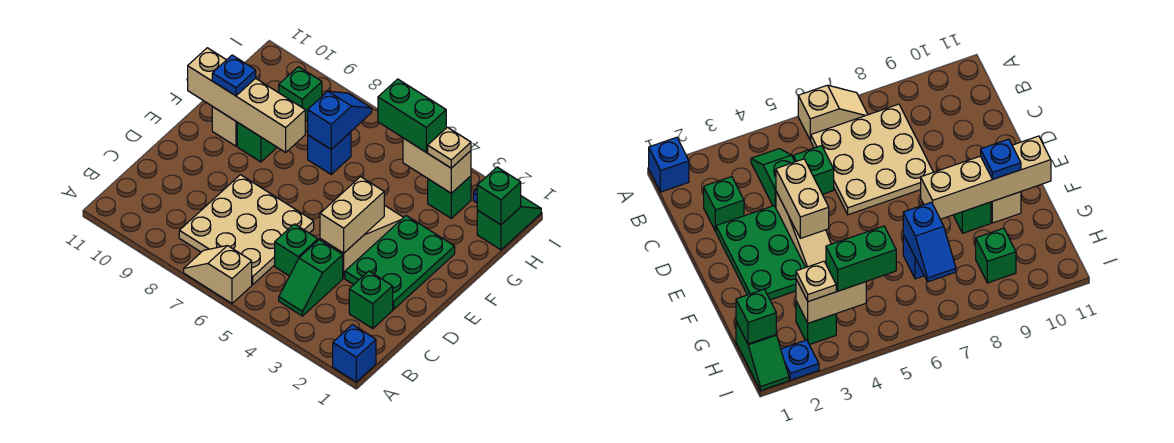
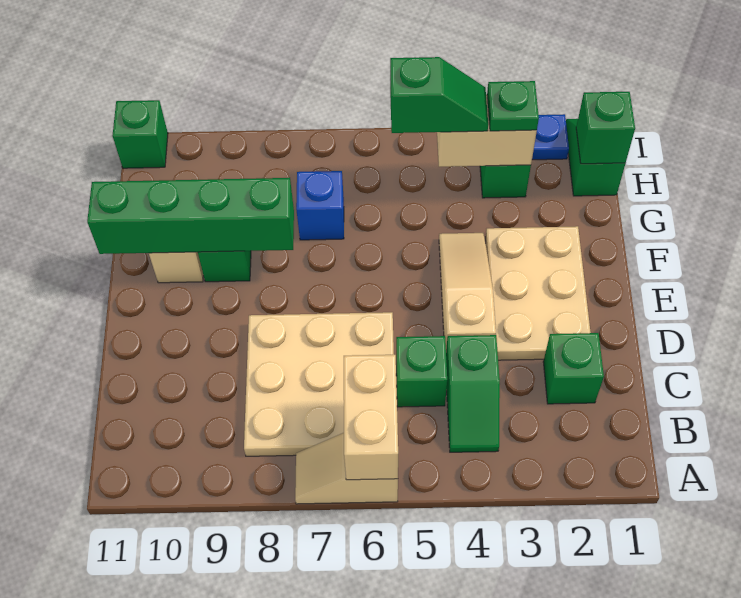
blue 1x1 brick [333,325,376,382] -> none
green 2x3 plate [345,216,455,310] -> tan 2x3 plate [485,226,591,360]
tan 1x2 brick [320,177,384,253] -> tan 1x2 brick moved to [344,355,398,480]
tan 1x4 brick [188,48,305,152] -> green 1x4 brick [87,178,294,254]
blue 1x1 plate [212,55,256,96] -> none
blue 1x2 slope [308,91,372,149] -> none
tan 1x1 plate [428,127,471,168] -> green 1x1 plate [487,81,539,131]
green 1x2 brick [378,79,446,153] -> green 1x2 slope [390,57,488,133]
green 1x1 brick [279,67,322,121] -> green 1x1 brick moved to [112,100,168,168]

